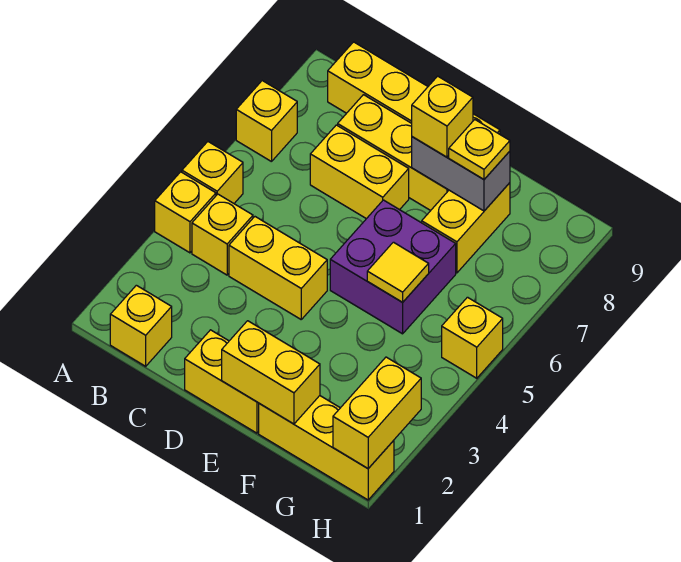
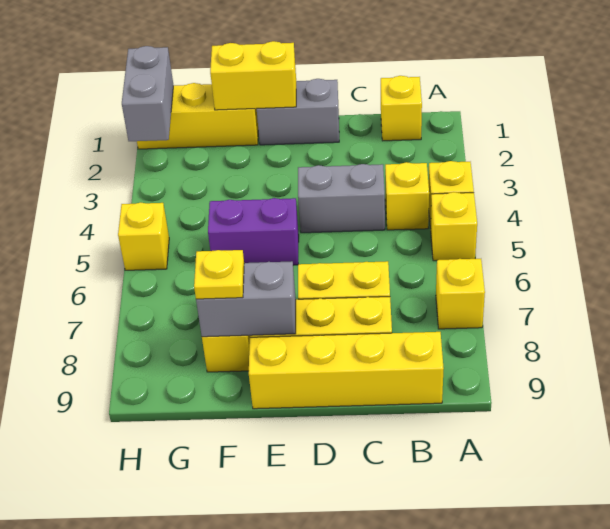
yellow 1x2 brick [229,217,327,319] -> grey 1x2 brick [298,164,385,233]
yellow 1x2 brick [185,330,259,433] -> grey 1x2 brick [257,79,339,145]
purple 2x2 brick [330,200,456,334] -> purple 1x2 brick [208,198,299,265]
yellow 1x1 brick [412,76,473,157] -> none
yellow 1x1 tile [367,242,429,302] -> none
yellow 1x2 brick [333,357,421,468] -> grey 1x2 brick [122,46,174,141]

